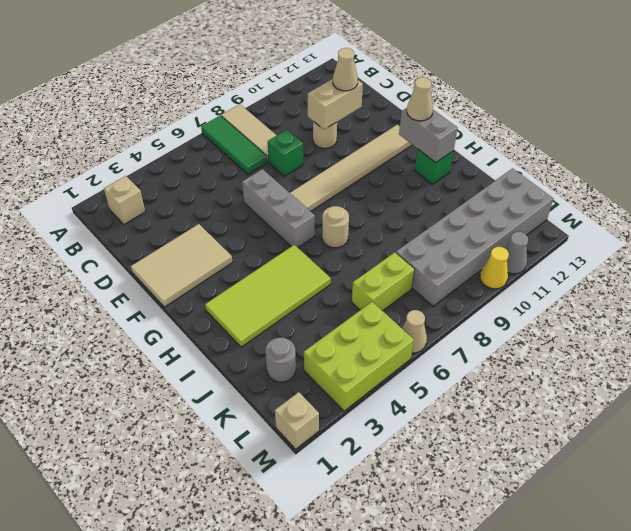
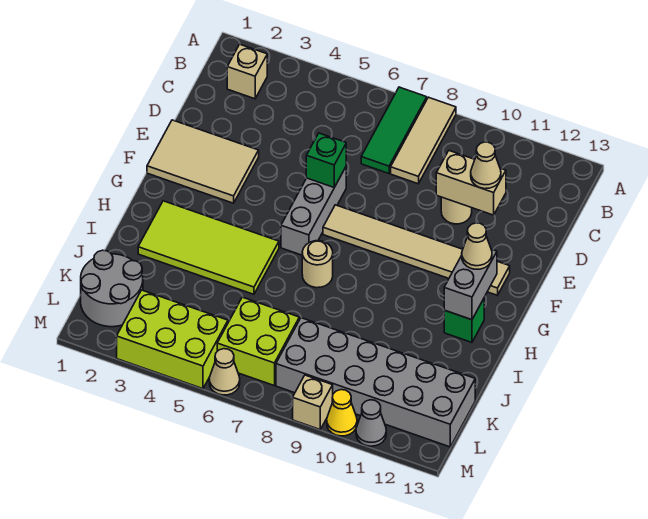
green 1x1 brick [268,130,303,176] -> green 1x1 brick moved to [306,133,346,187]
grey 1x1 round brick [265,338,296,382] -> grey 2x2 round brick [81,250,143,327]
lime 1x2 brick [352,252,415,311] -> lime 2x2 brick [217,297,299,385]
tan 1x1 brick [275,392,319,449] -> tan 1x1 brick moved to [293,375,333,429]

